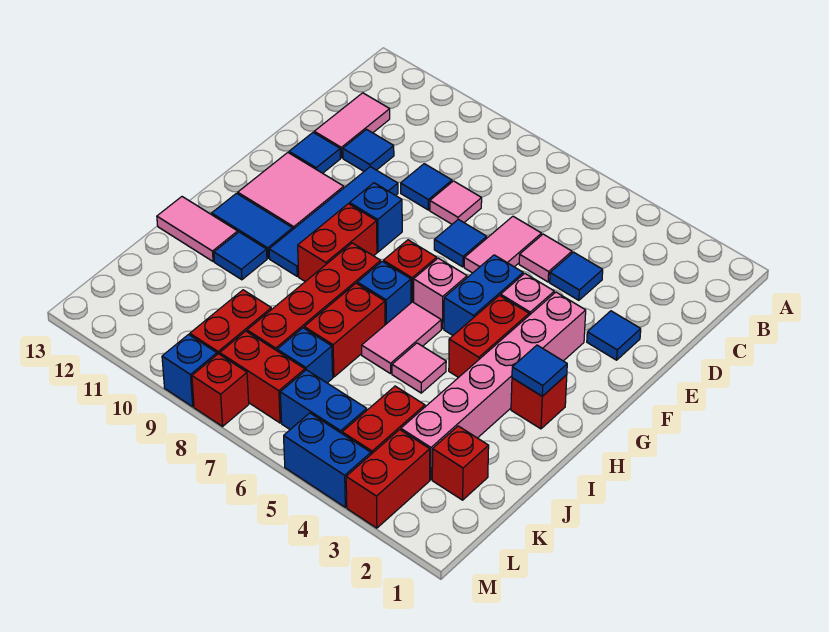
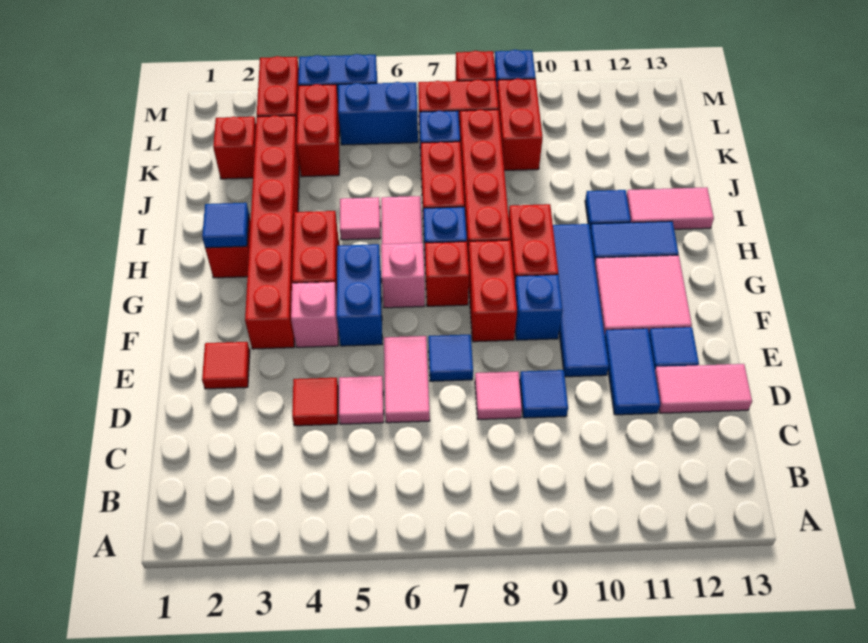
pink 1x2 tile [314,93,390,158] -> pink 1x2 tile turned to [655,364,752,413]
blue 1x1 tile [550,252,603,300] -> red 1x1 tile [292,378,338,426]
blue 1x1 tile [343,129,394,171] -> blue 1x2 tile [605,329,660,415]
blue 1x1 tile [587,311,641,360] -> red 1x1 tile [202,342,250,389]
pink 1x6 brick [401,292,586,480] -> red 1x6 brick [245,116,299,349]
none -> red 1x2 brick [468,240,517,342]

